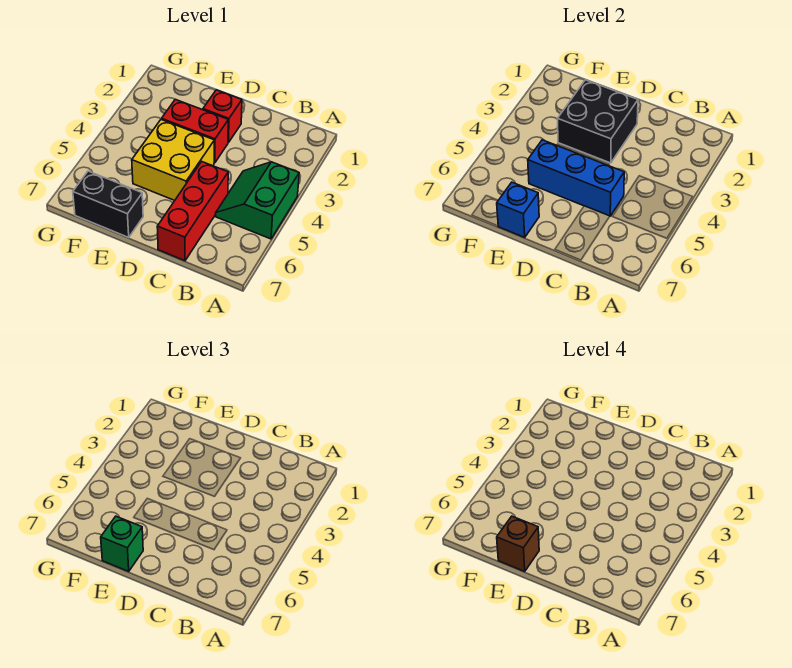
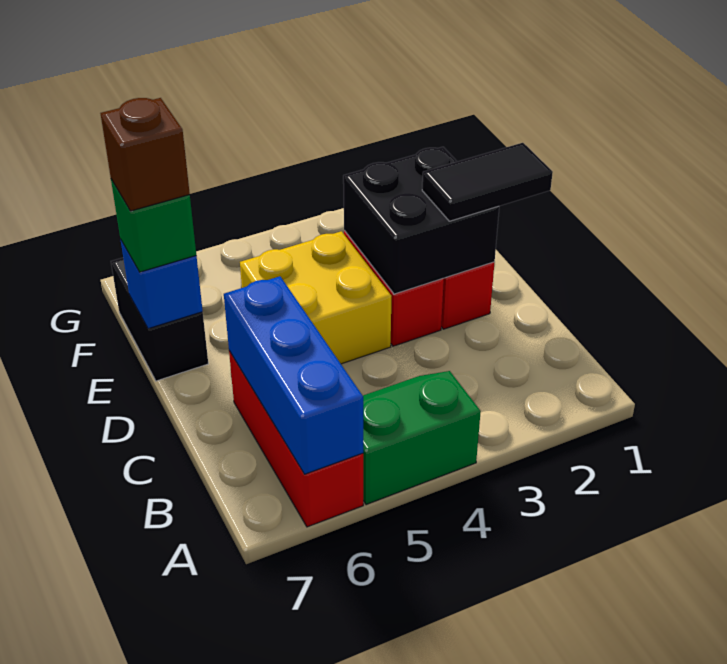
red 1x3 brick [157,162,228,261] -> red 1x3 brick turned to [229,351,363,527]
blue 1x3 brick [528,140,624,216] -> blue 1x3 brick moved to [224,276,363,474]
none -> black 1x2 tile [422,143,553,221]

